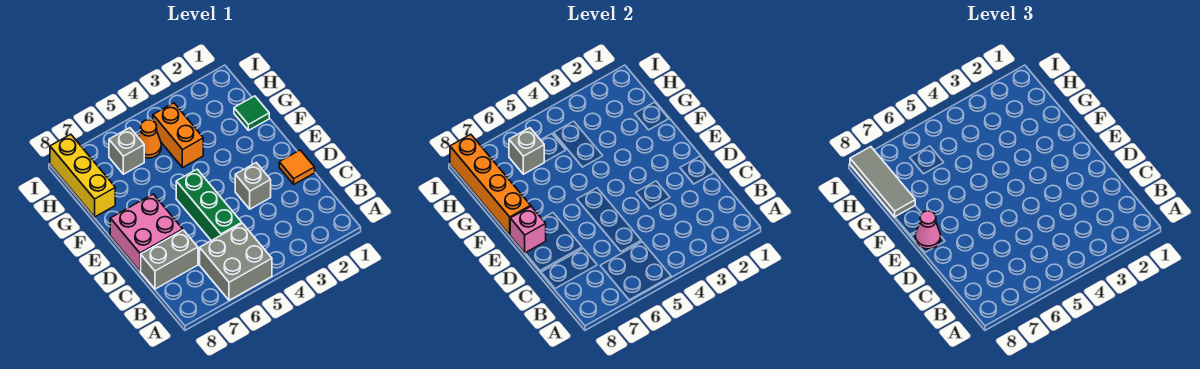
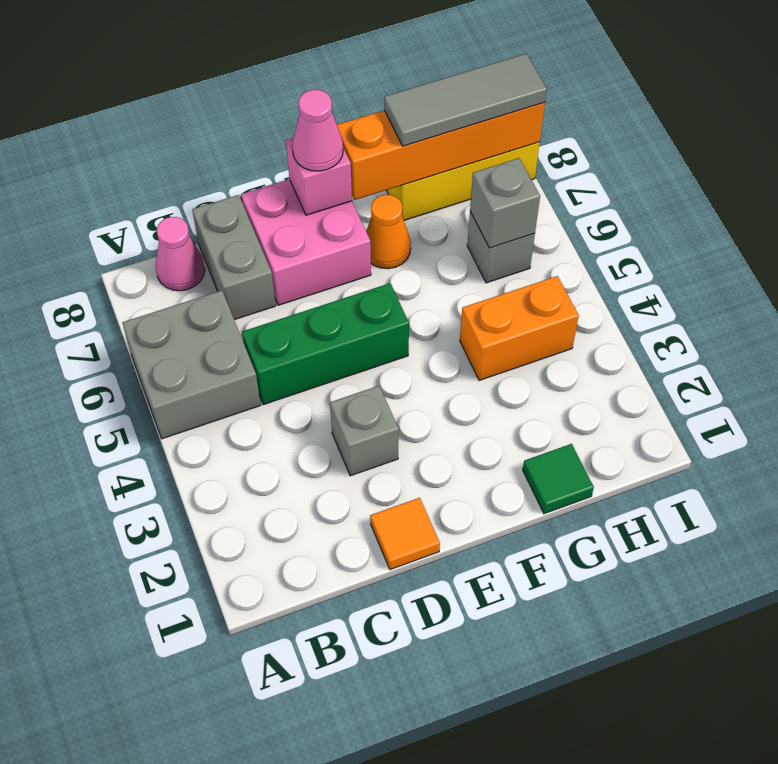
none -> pink 1x1 cone [156,217,205,291]
orange 1x1 cone [138,120,161,158] -> orange 1x1 cone moved to [366,195,411,269]

